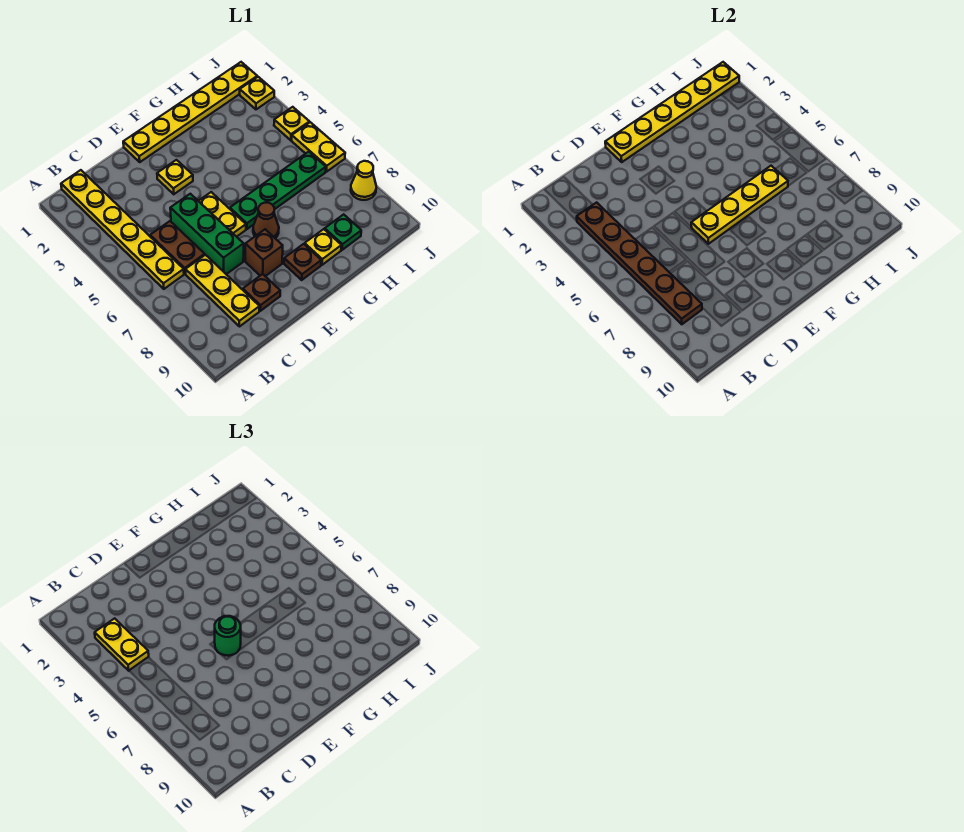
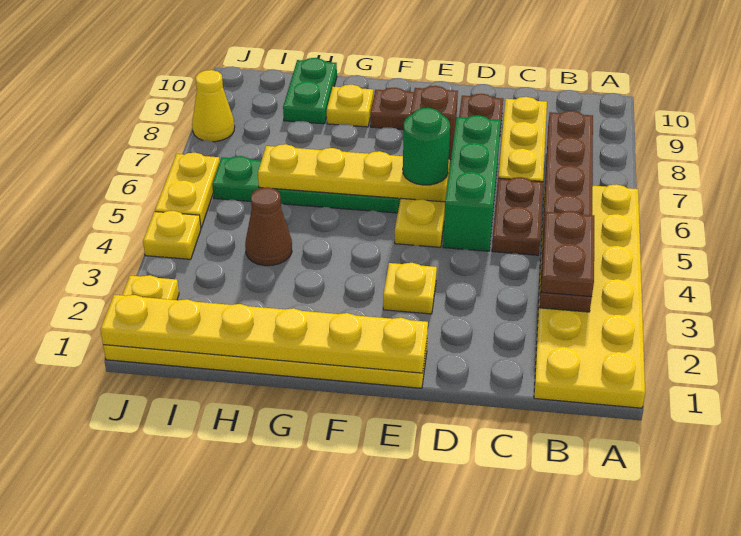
yellow 1x6 plate [61,170,184,289] -> yellow 2x6 plate [534,184,645,408]
yellow 1x2 plate [95,618,149,671] -> brown 1x2 plate [541,211,594,297]
brown 1x1 cone [253,203,279,238] -> brown 1x1 cone moved to [245,187,292,266]
green 1x1 plate [325,214,361,250] -> green 1x2 plate [283,58,337,124]

